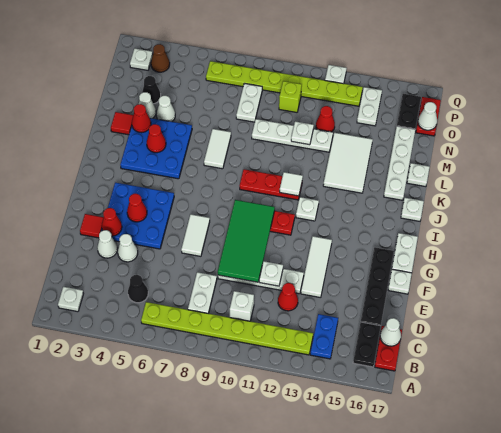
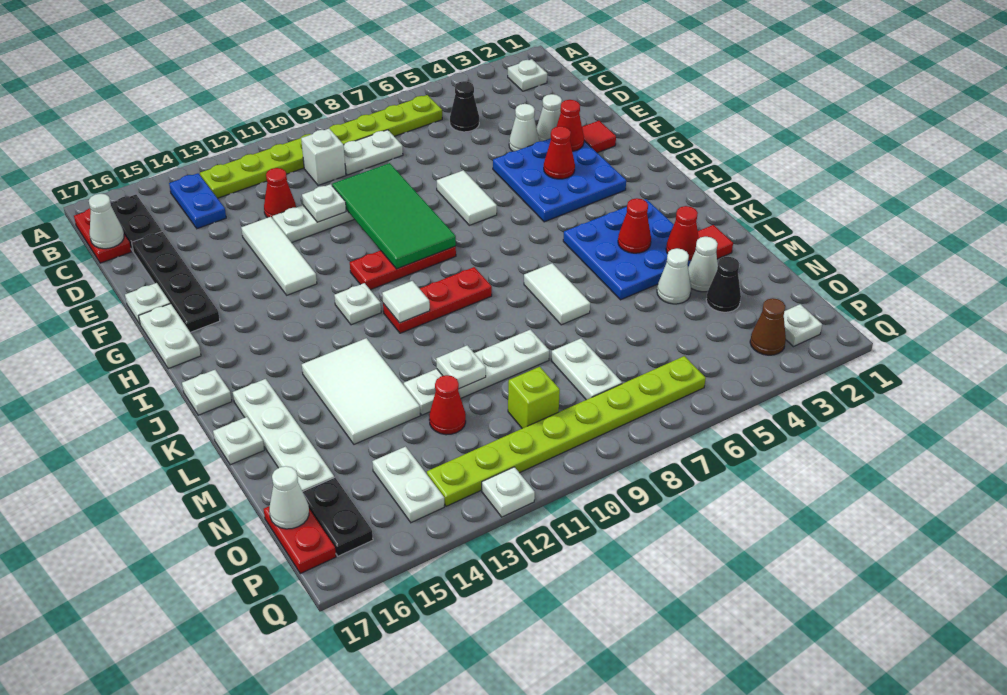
white 1x2 plate [188,272,217,314] -> white 1x2 plate turned to [344,130,403,175]

